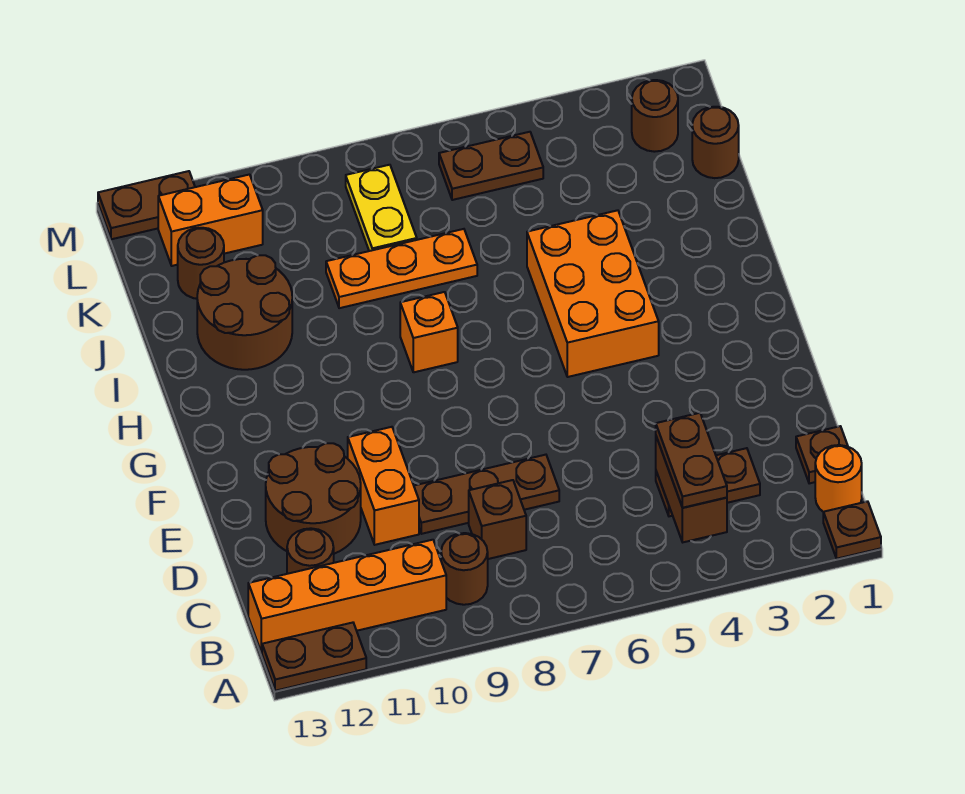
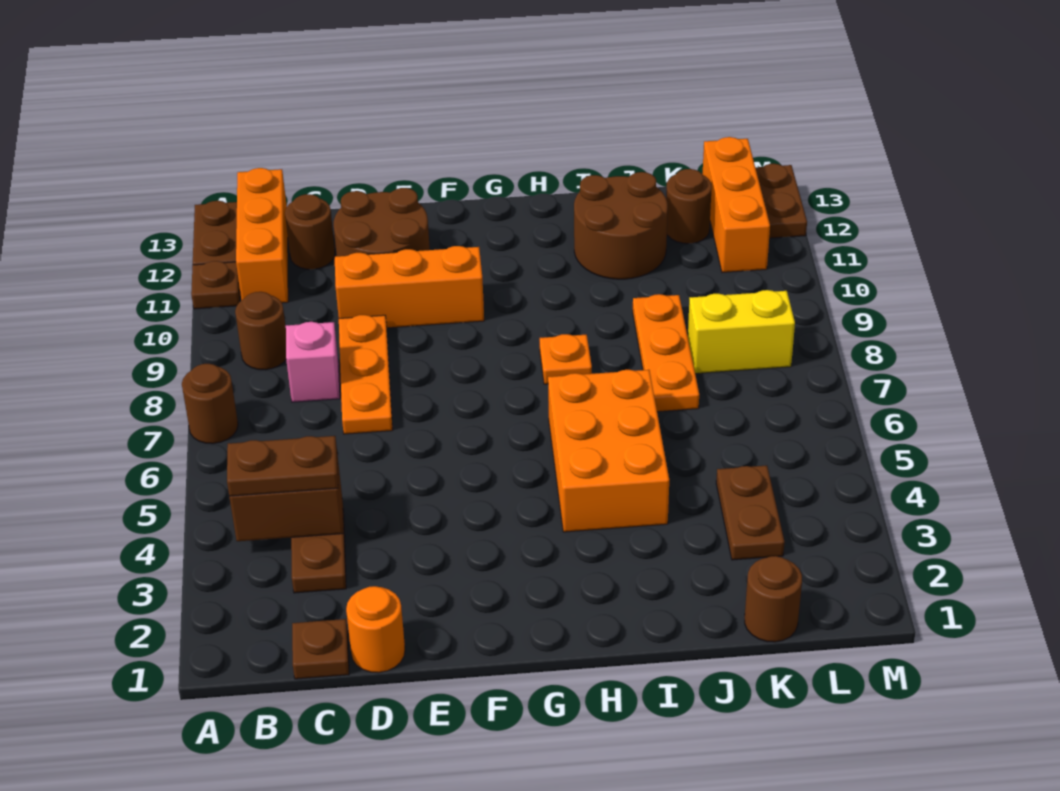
brown 1x1 plate [823,501,881,559] -> brown 1x1 plate moved to [191,261,240,309]
orange 1x1 round brick [815,445,862,512] -> orange 1x1 round brick moved to [346,586,405,673]
orange 1x4 brick [248,540,446,653] -> orange 1x3 brick [236,168,288,303]
brown 1x1 brick [469,480,526,559] -> pink 1x1 brick [286,322,340,402]
brown 1x3 plate [414,455,559,534] -> orange 1x3 plate [339,315,392,434]
orange 1x2 brick [348,427,419,545] -> orange 1x3 brick [335,246,484,328]
orange 2x3 brick [527,210,659,377] -> orange 2x3 brick turned to [548,370,669,532]
orange 1x1 brick [400,292,458,372] -> orange 1x1 plate [540,334,592,384]
yellow 1x2 plate [346,165,417,251] -> yellow 1x2 brick [688,290,795,374]
brown 1x1 round brick [632,80,678,152] -> brown 1x1 round brick moved to [182,364,238,444]
brown 1x2 plate [439,132,543,200] -> brown 1x2 plate moved to [716,465,785,560]
orange 1x2 brick [158,175,263,266] -> orange 1x3 brick [703,137,770,273]

